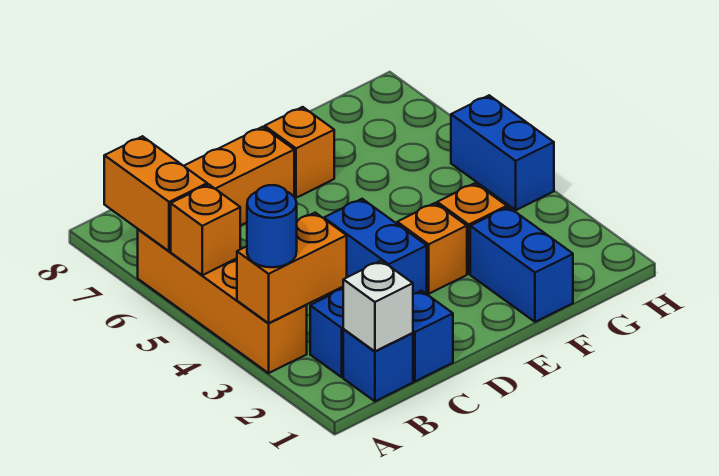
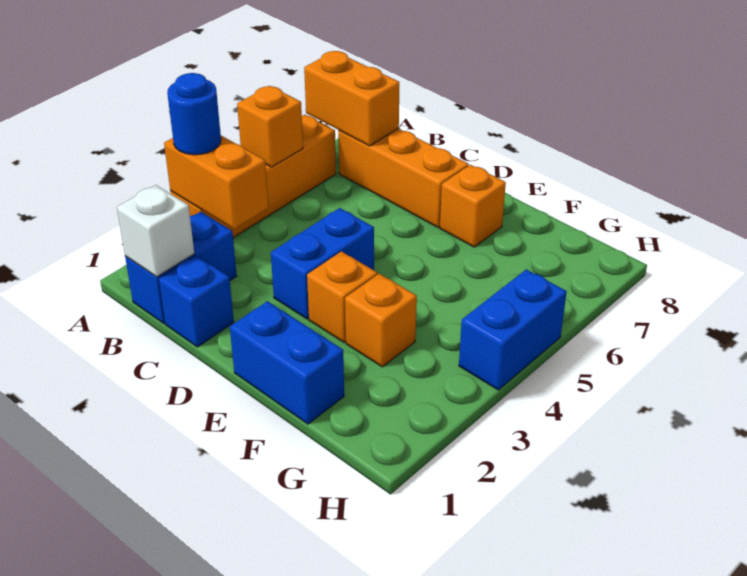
orange 1x2 brick [104,136,207,251] -> orange 1x2 brick turned to [304,51,399,146]
blue 1x2 brick [470,207,573,322] -> blue 1x2 brick turned to [230,301,344,424]

